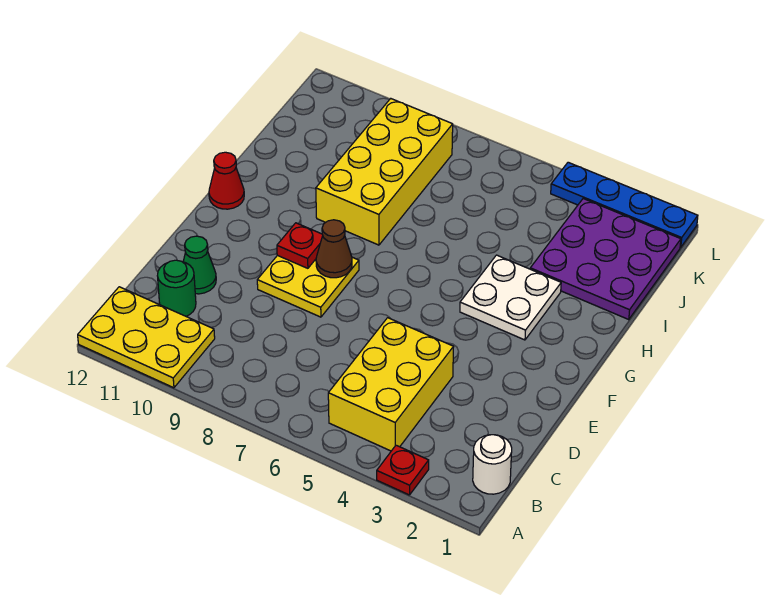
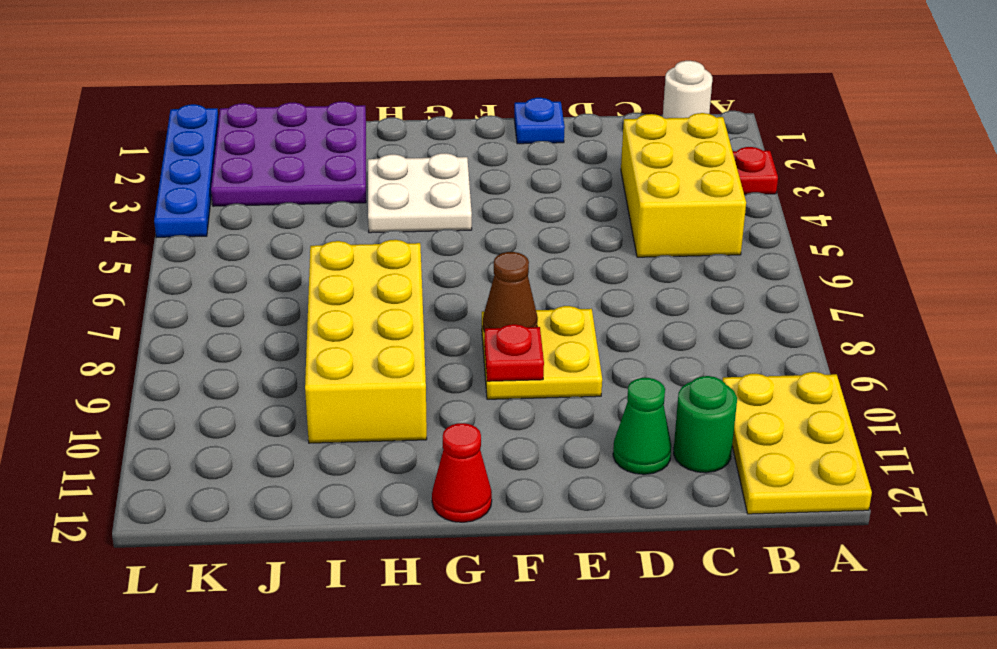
yellow 2x3 brick [328,318,453,451] -> yellow 2x3 brick turned to [621,113,746,257]
none -> blue 1x1 plate [514,98,565,144]
yellow 2x4 brick [316,99,453,245] -> yellow 2x4 brick turned to [305,240,427,443]

